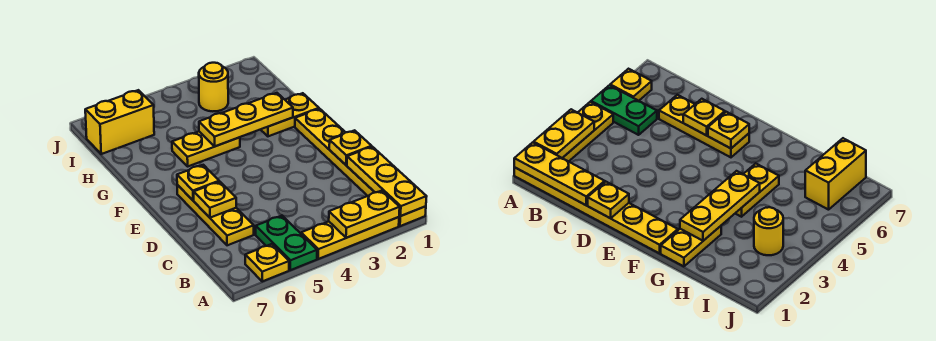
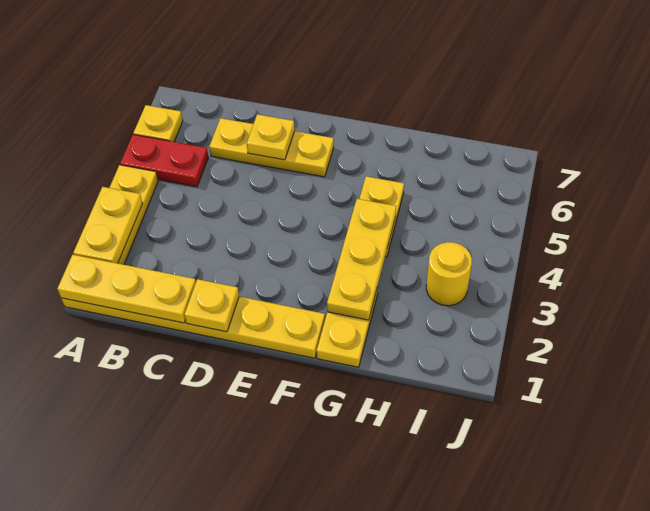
green 1x2 plate [256,215,317,270] -> red 1x2 plate [120,135,208,187]
yellow 1x1 plate [177,165,219,200] -> none
yellow 1x2 brick [85,90,154,154] -> none

